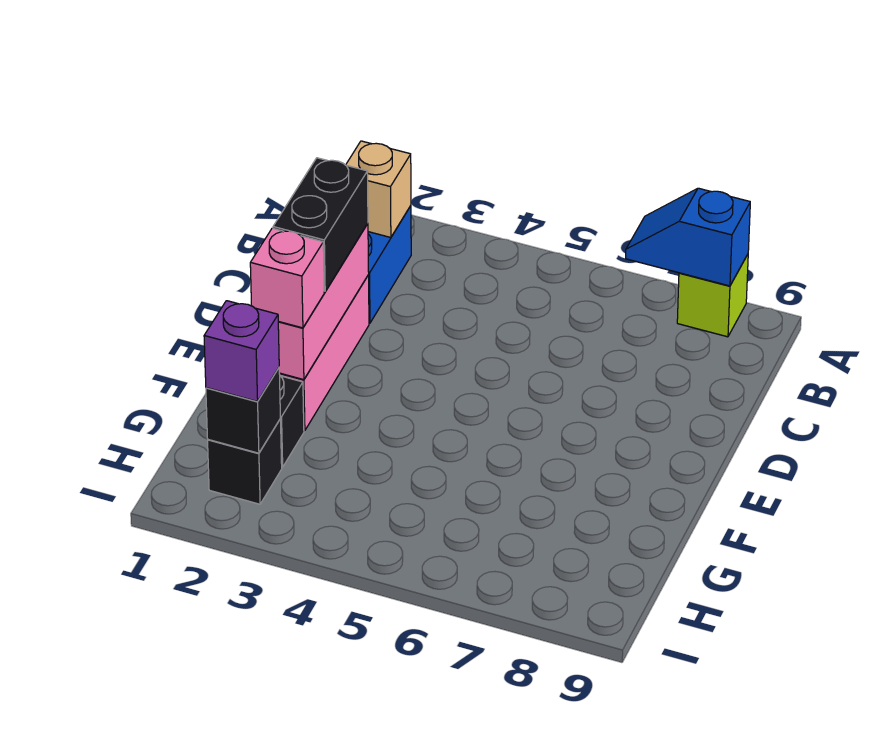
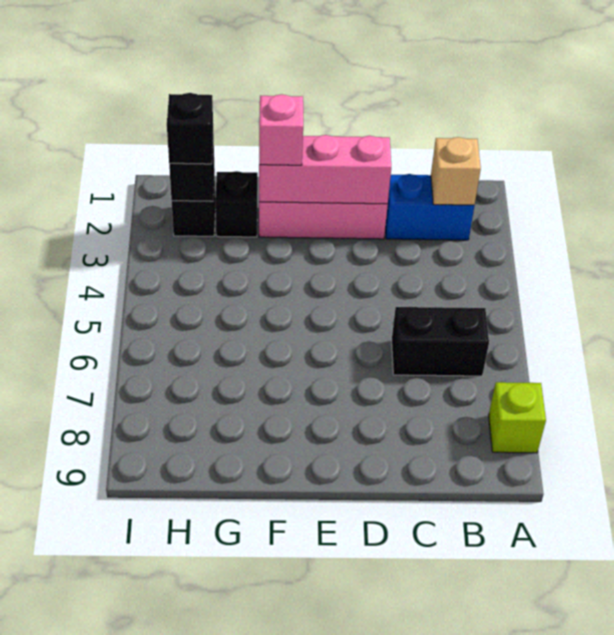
blue 1x2 slope [626,188,750,286] -> none
black 1x2 brick [273,158,368,292] -> black 1x2 brick moved to [392,307,489,376]
purple 1x1 brick [204,301,279,401] -> black 1x1 brick [167,93,213,164]

